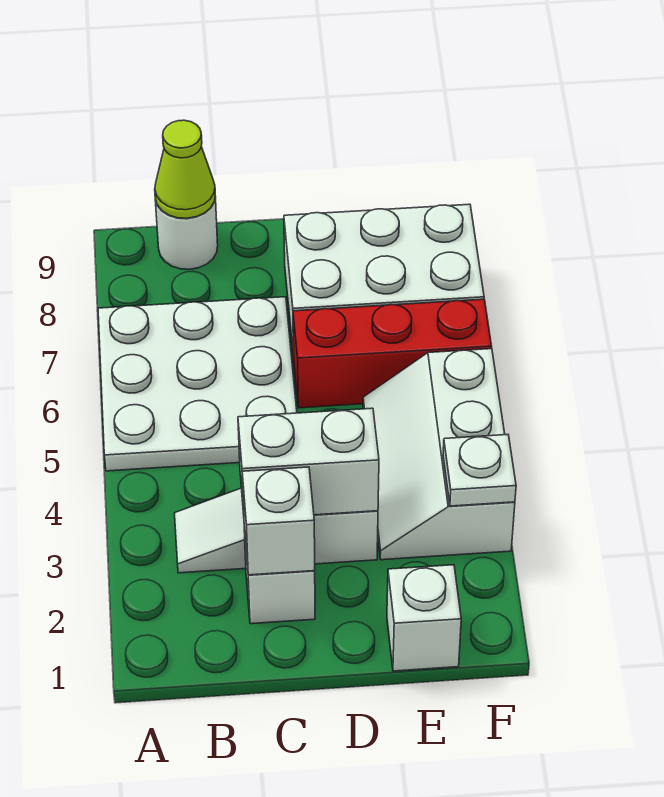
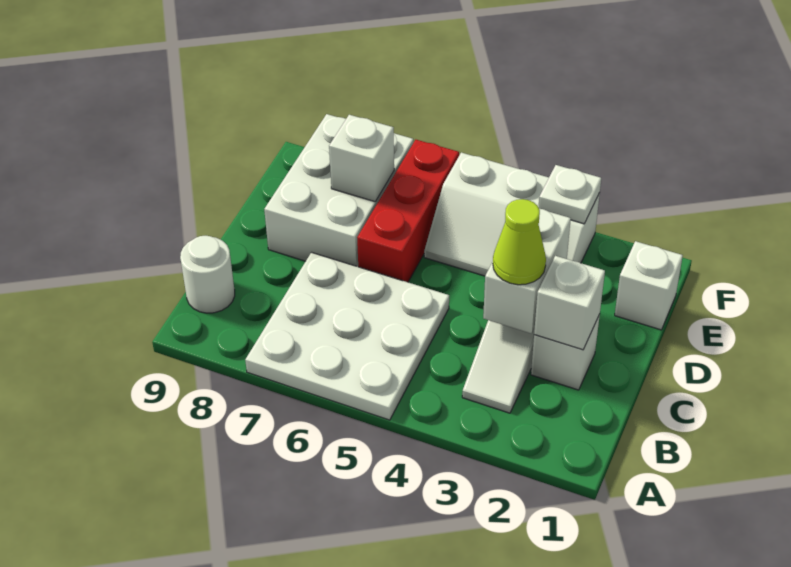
lime 1x1 cone [155,120,215,218] -> lime 1x1 cone moved to [493,199,546,285]
none -> white 1x1 brick [329,115,394,202]

